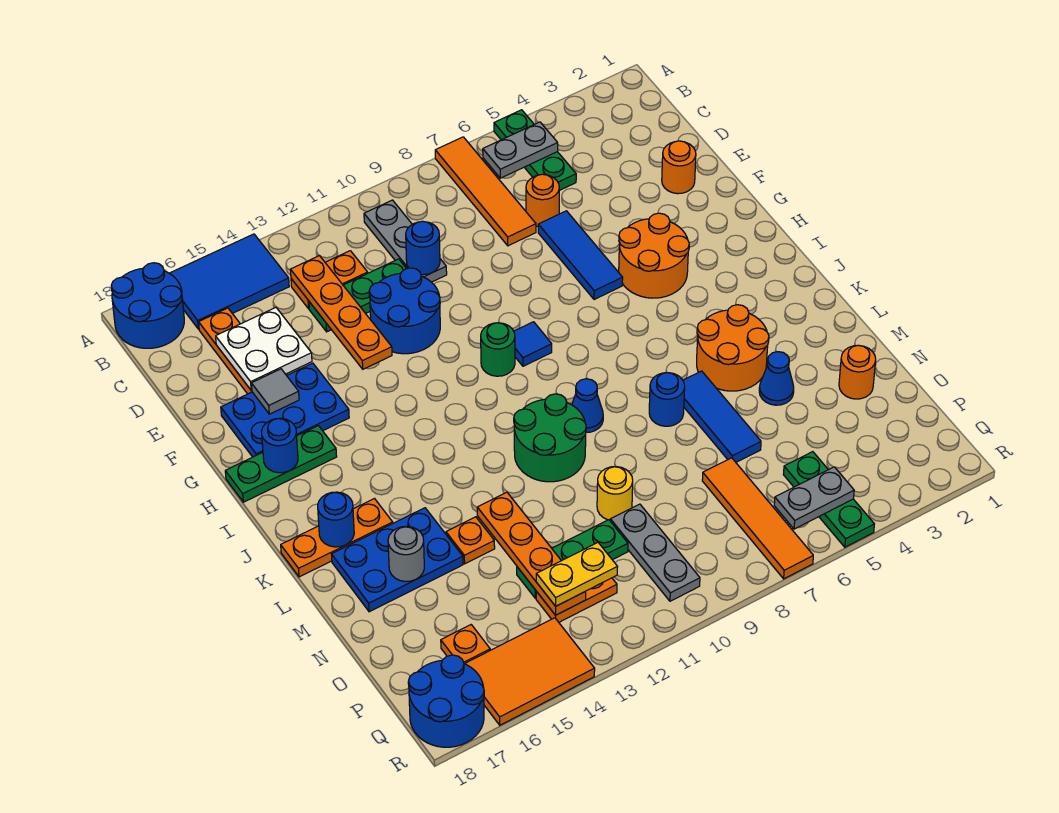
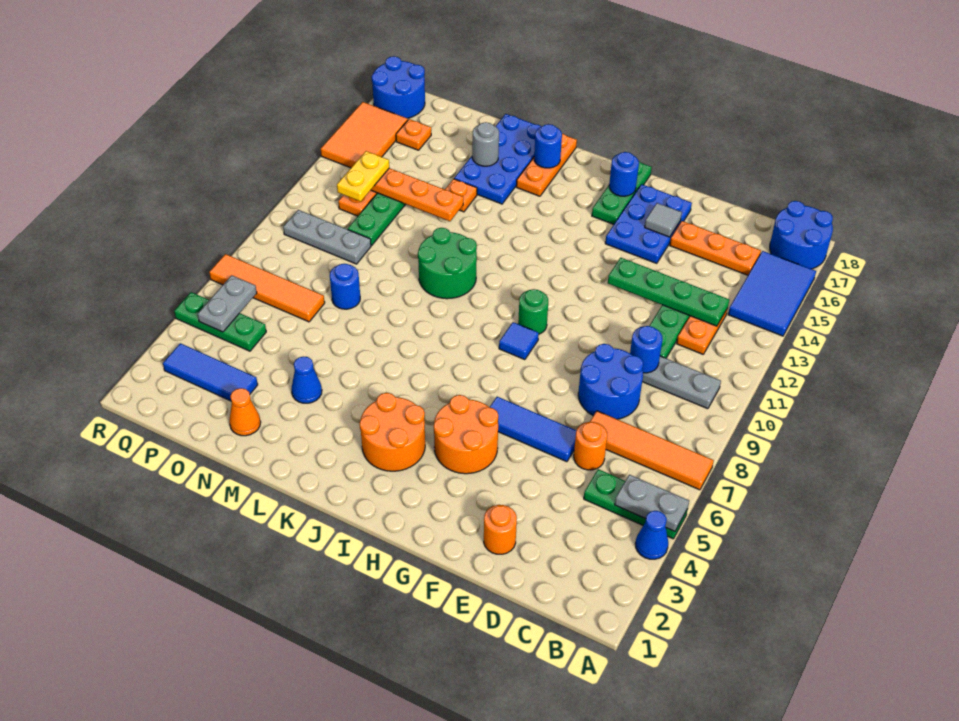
grey 1x2 plate [483,122,558,178] -> grey 1x2 plate turned to [615,475,689,532]
orange 1x4 plate [290,256,392,369] -> green 1x4 plate [608,258,729,326]
white 2x2 plate [216,308,312,390] -> none
blue 2x2 round brick [369,268,440,354] -> blue 2x2 round brick moved to [578,344,643,419]
orange 2x2 round brick [697,305,769,391] -> orange 2x2 round brick moved to [359,393,425,471]
blue 1x1 cone [572,379,603,433] -> blue 1x1 cone moved to [635,511,668,559]
blue 1x3 tile [683,371,761,462] -> blue 1x3 tile moved to [163,343,258,401]
blue 1x1 round brick [649,373,685,426] -> blue 1x1 round brick moved to [330,264,360,309]
blue 2x3 plate [331,508,463,612] -> blue 2x4 plate [454,114,541,204]
orange 1x1 round brick [839,345,876,399] -> orange 1x1 cone [229,388,261,436]
yellow 1x1 round brick [597,467,633,520] -> none

